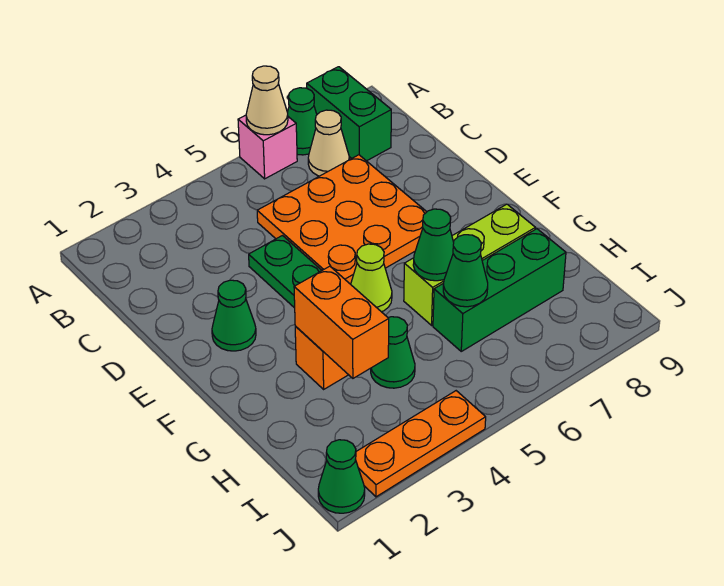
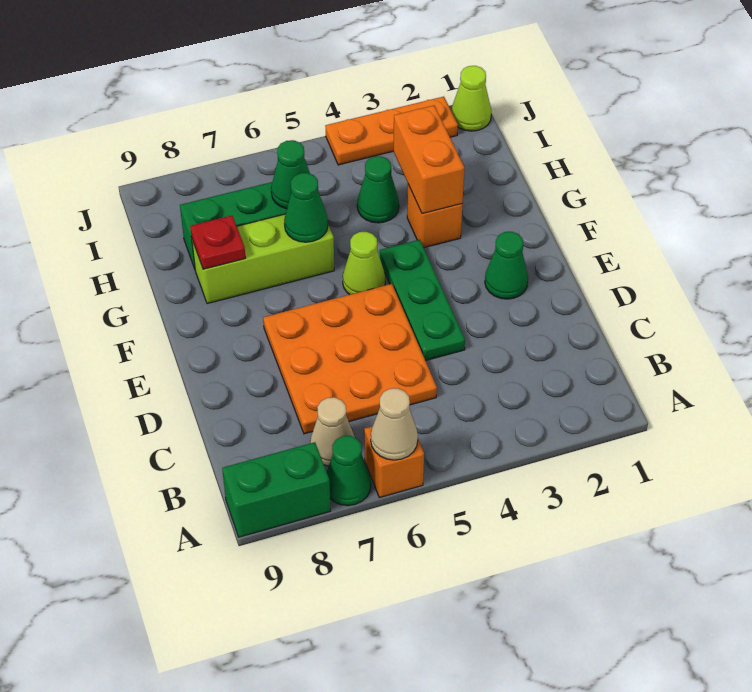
pink 1x1 brick [238,115,297,179] -> orange 1x1 brick [364,426,424,498]
green 1x2 brick [307,67,391,161] -> green 1x2 brick turned to [222,442,331,537]
none -> red 1x1 plate [190,215,245,269]
green 1x1 cone [318,440,365,513] -> lime 1x1 cone [451,66,491,131]

